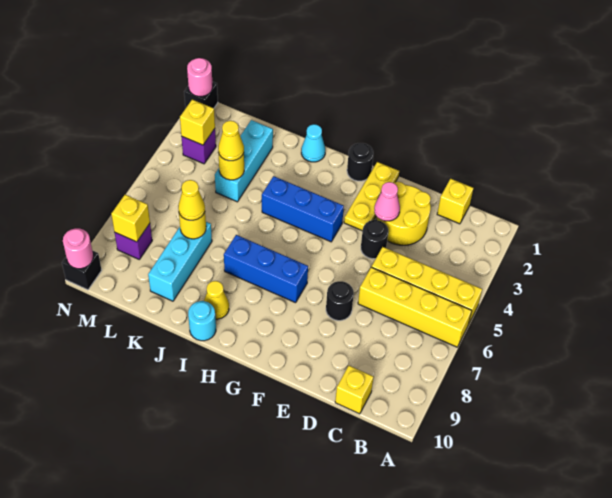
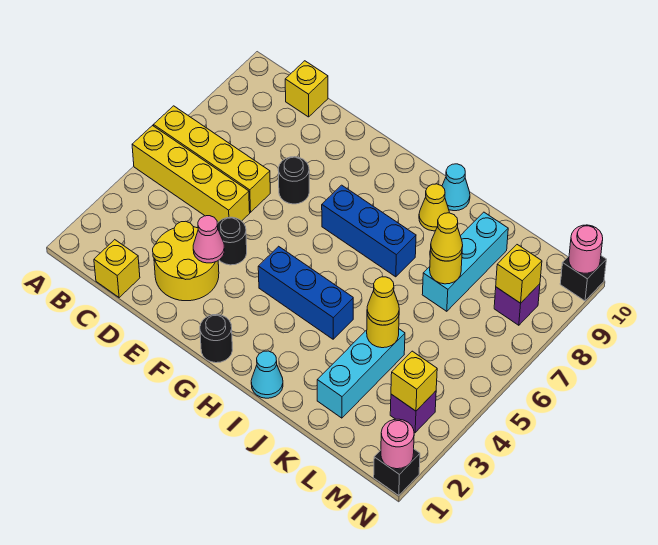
yellow 1x3 plate [344,162,399,231] -> none
cyan 1x1 round brick [188,301,216,341] -> cyan 1x1 cone [442,164,470,211]

